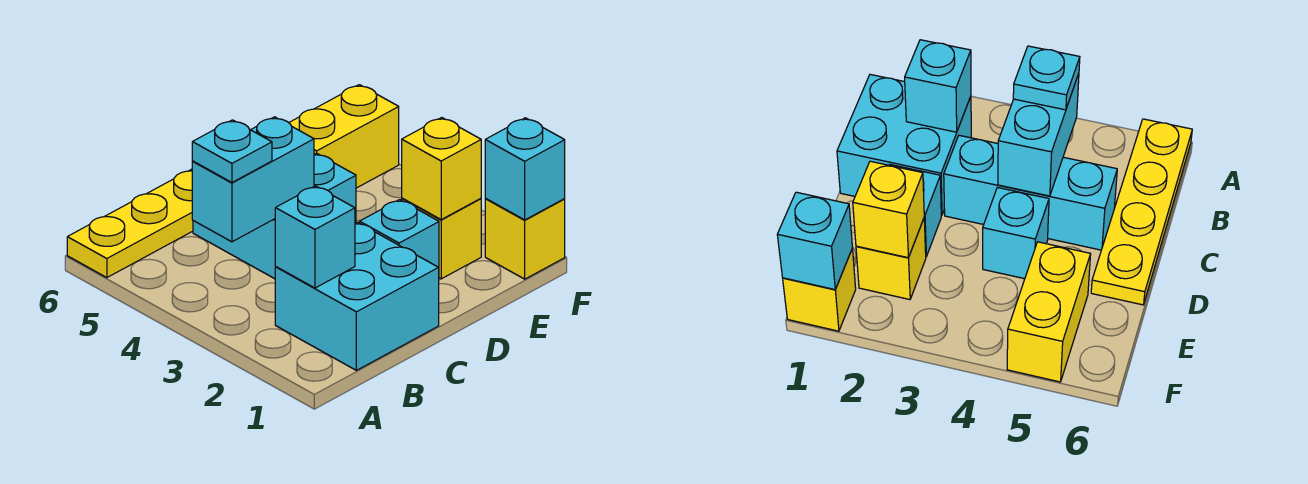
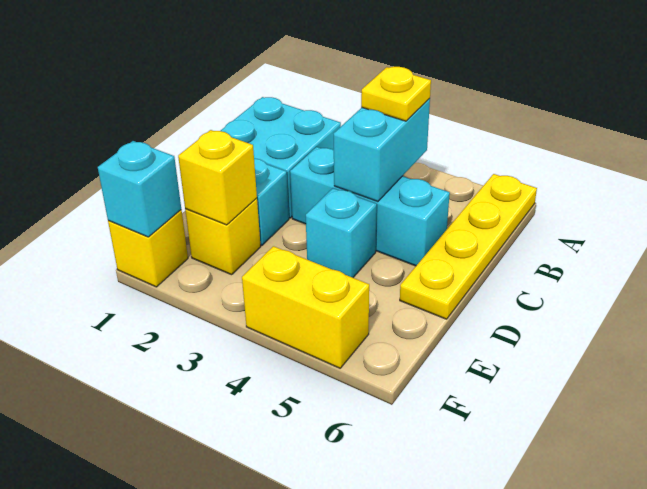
cyan 1x1 brick [275,186,355,288] -> none
cyan 1x1 plate [192,120,272,182] -> yellow 1x1 plate [361,67,431,121]
yellow 1x2 brick [289,85,399,188] -> yellow 1x2 brick turned to [242,246,369,368]

